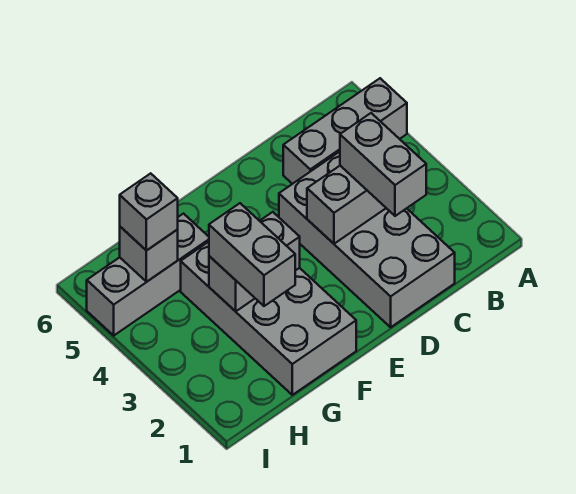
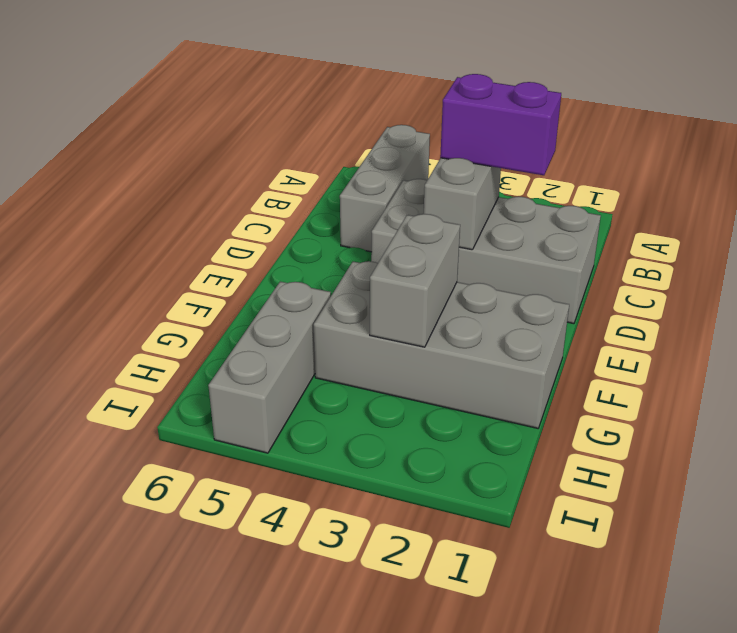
grey 1x2 brick [340,113,426,216] -> purple 1x2 brick [440,74,561,175]
grey 1x2 brick [209,203,295,306] -> none
grey 1x1 brick [120,227,178,282] -> none
grey 1x1 brick [120,173,178,251] -> none

